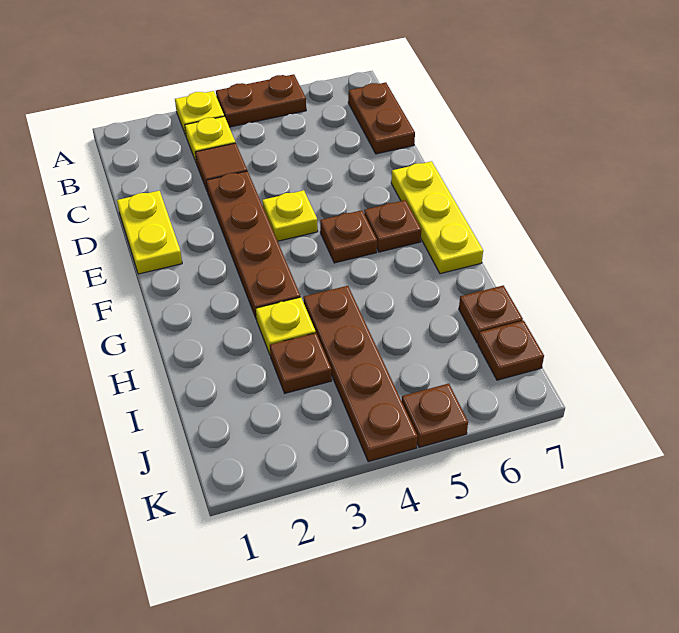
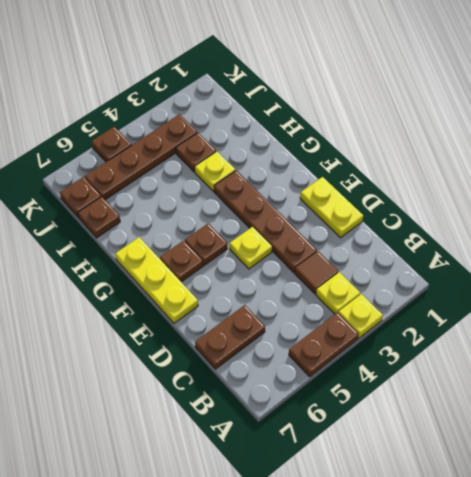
brown 1x2 plate [348,82,415,154] -> brown 1x2 plate turned to [195,305,265,369]
brown 1x4 plate [303,286,418,462] -> brown 1x4 plate turned to [85,114,197,200]

